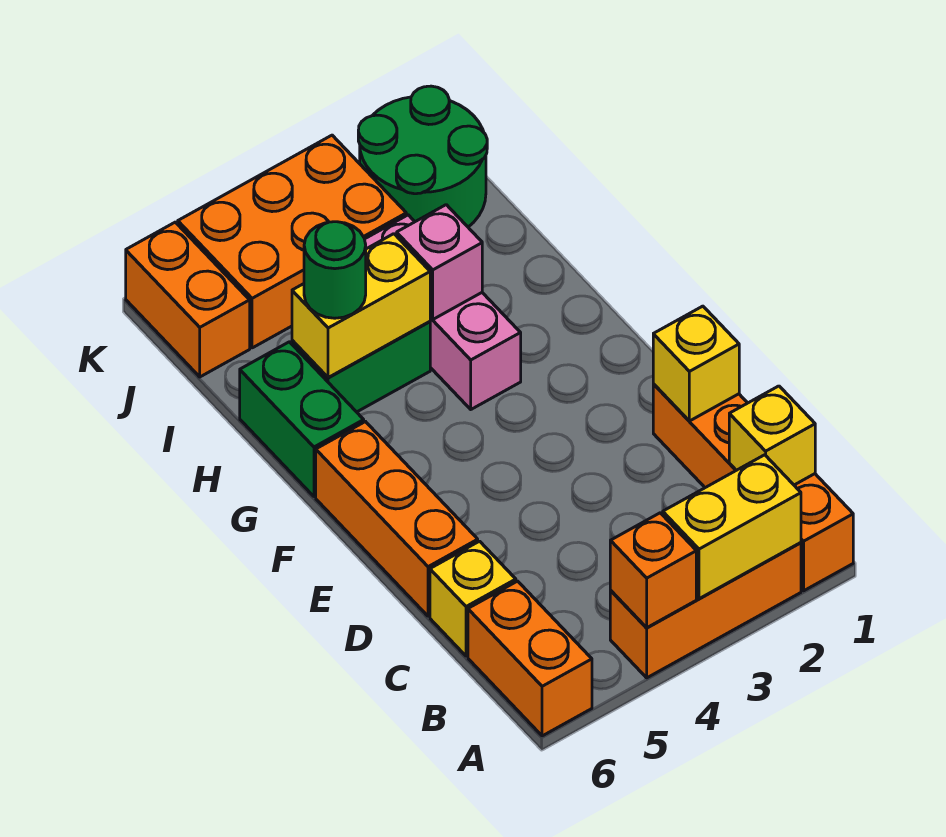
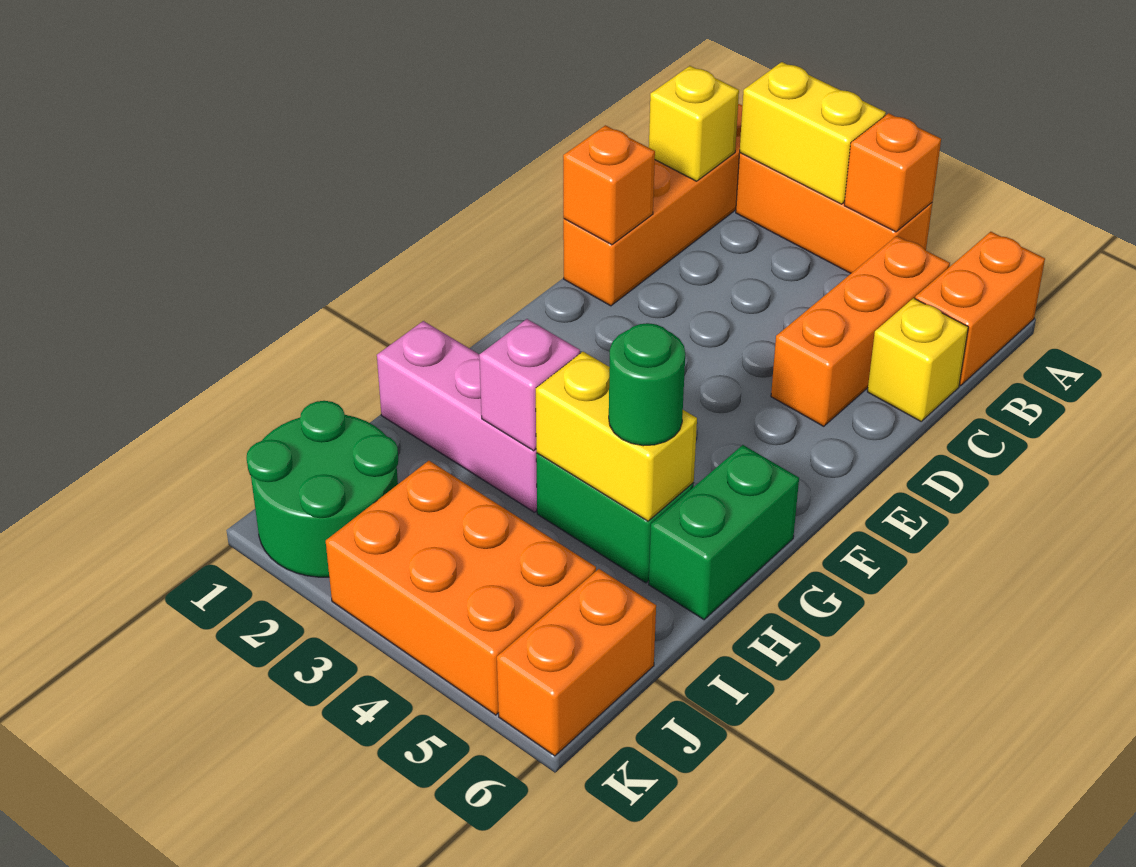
yellow 1x1 brick [653,306,739,421] -> orange 1x1 brick [563,125,655,245]
orange 1x3 brick [316,422,478,616] -> orange 1x3 brick moved to [771,236,950,426]
pink 1x3 brick [365,215,521,409] -> pink 1x3 brick turned to [377,321,537,512]

